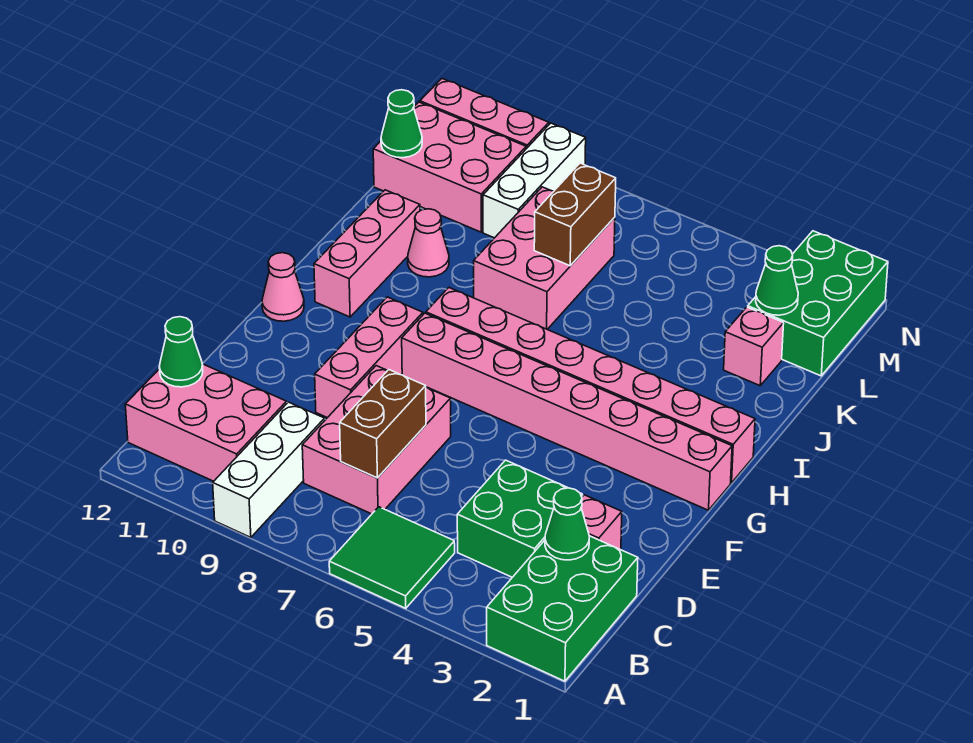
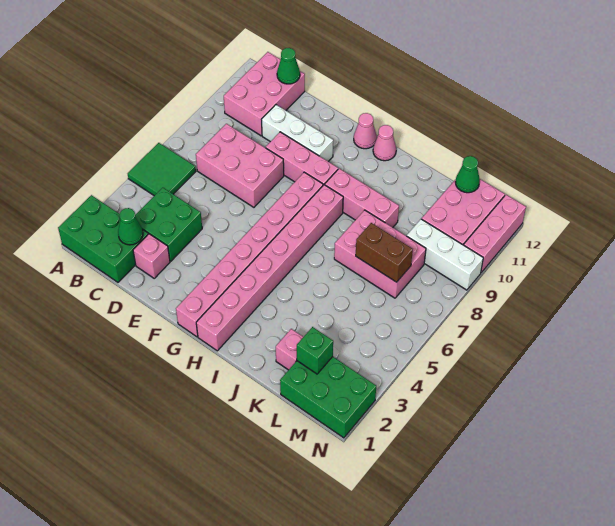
white 1x3 brick [213,402,325,537] -> white 1x3 brick moved to [262,105,333,162]
brown 1x2 brick [340,370,426,478] -> none
pink 1x3 brick [314,190,420,317] -> pink 1x3 brick moved to [325,169,399,227]
pink 1x1 cone [408,209,449,277] -> pink 1x1 cone moved to [373,125,396,161]
green 1x1 cone [756,246,798,315] -> green 1x1 brick [297,327,333,374]

